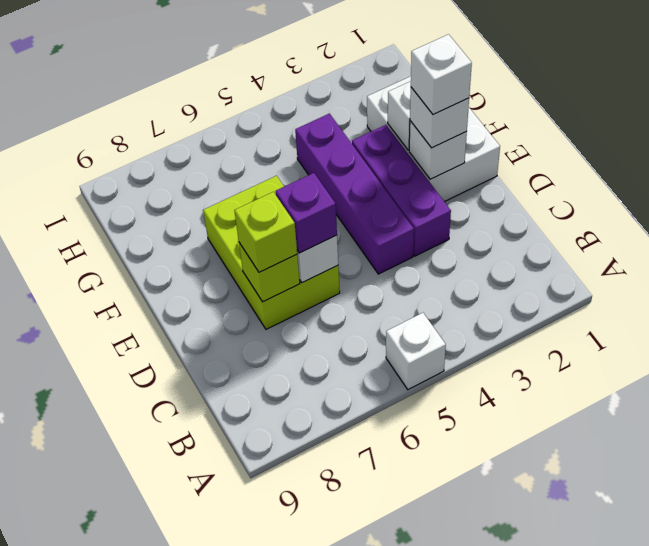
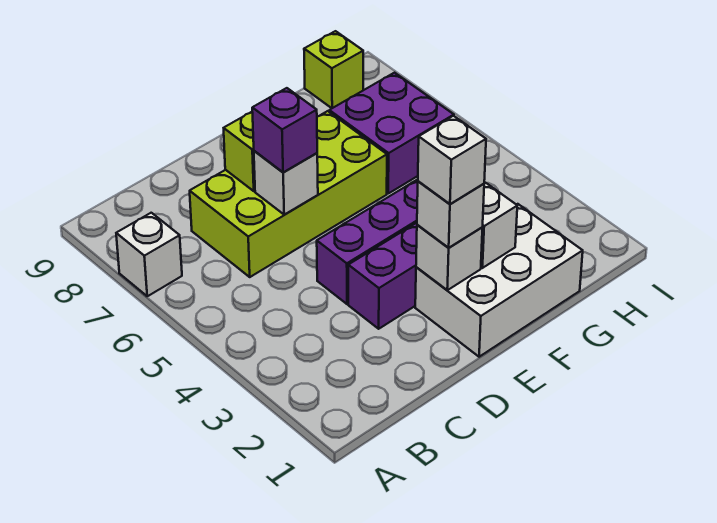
white 1x1 brick [386,313,446,390] -> white 1x1 brick moved to [116,213,182,296]
lime 2x3 brick [203,176,340,329] -> lime 2x4 brick [190,111,387,277]
lime 1x1 brick [234,192,297,272] -> lime 1x1 brick moved to [304,31,363,108]
none -> purple 2x2 brick [329,73,454,193]

